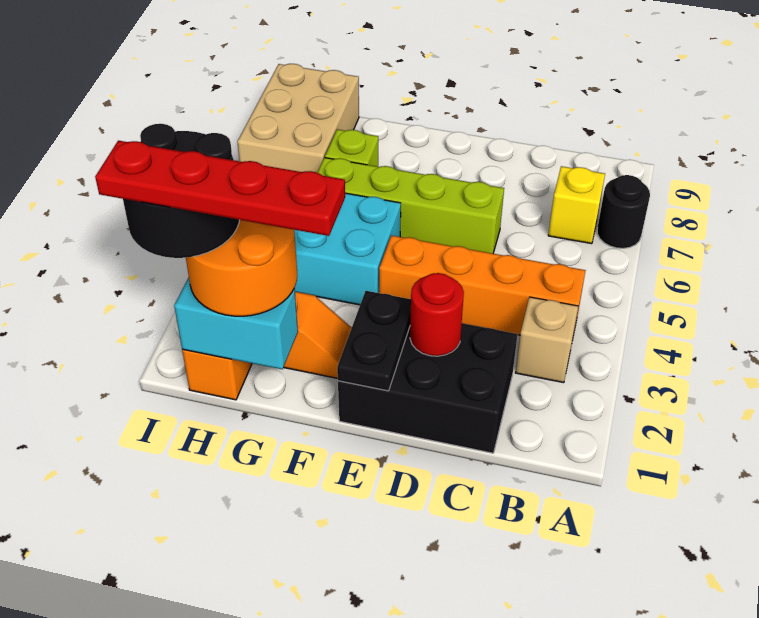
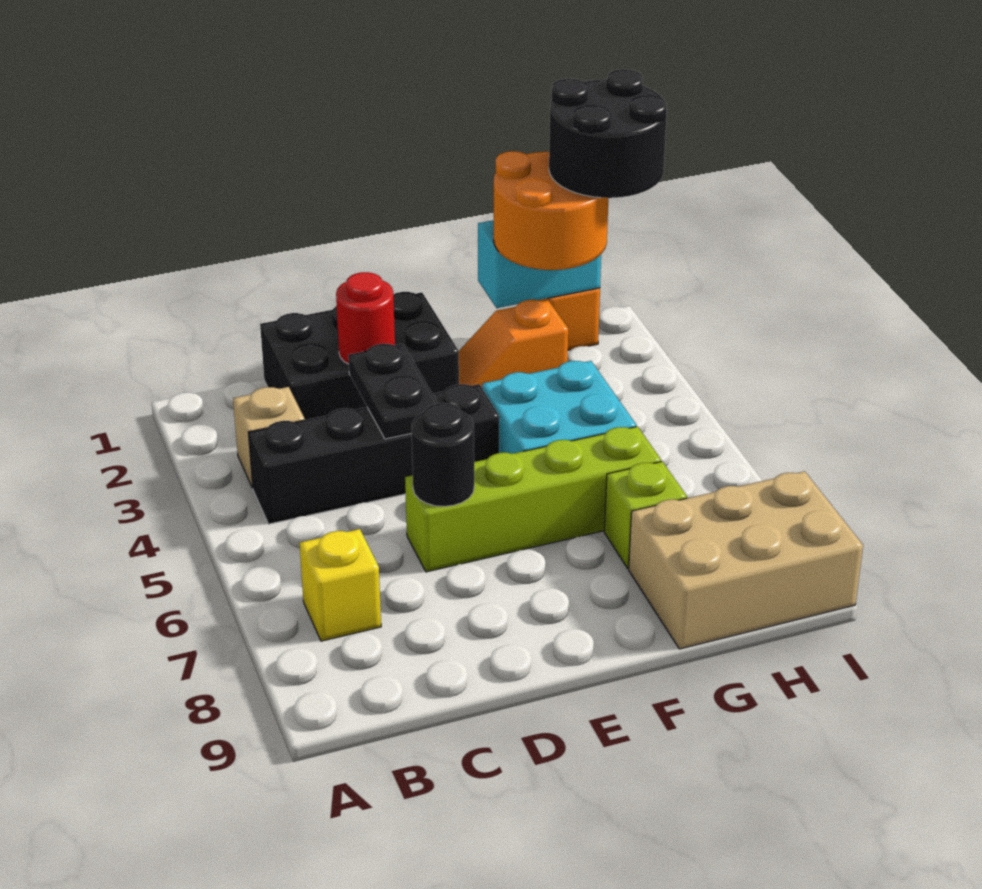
black 1x1 round brick [597,175,650,248] -> black 1x1 round brick moved to [411,403,474,506]
orange 1x4 brick [379,235,586,335] -> black 1x4 brick [248,384,499,524]
black 1x2 plate [337,291,411,391] -> black 1x2 plate moved to [348,344,438,439]
red 1x4 plate [95,141,345,236] -> none
tan 2x3 brick [237,64,359,172] -> tan 2x3 brick turned to [629,471,863,649]

